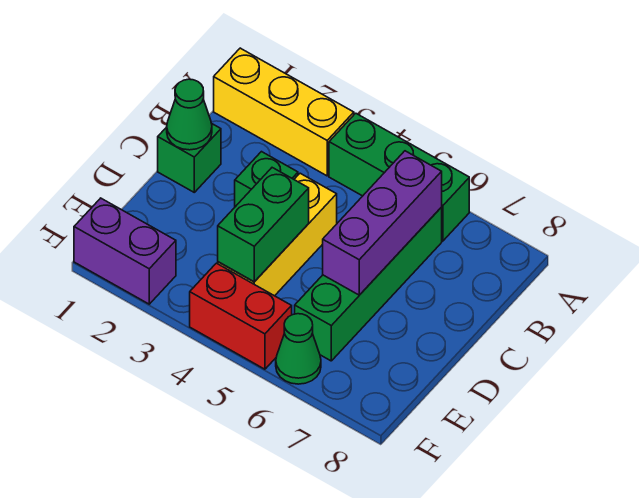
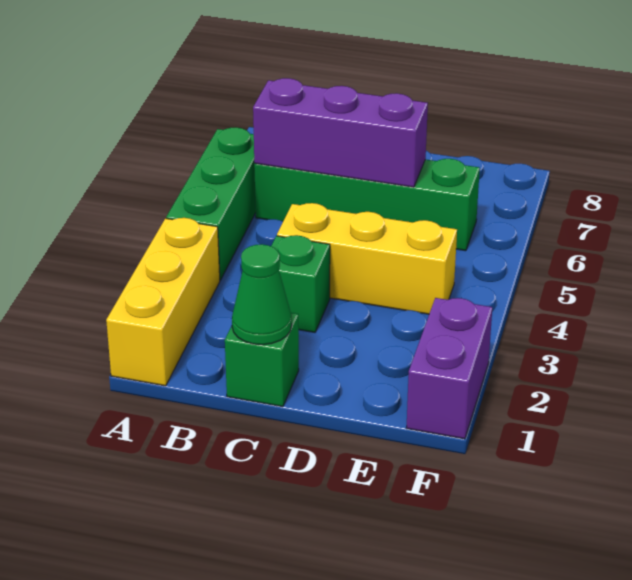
green 1x2 brick [218,168,309,282] -> none
red 1x2 brick [190,263,292,369] -> none
green 1x1 cone [276,314,321,384] -> none

